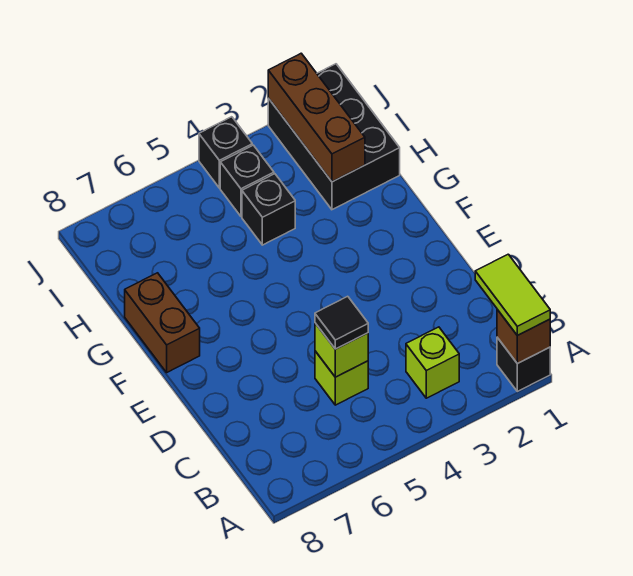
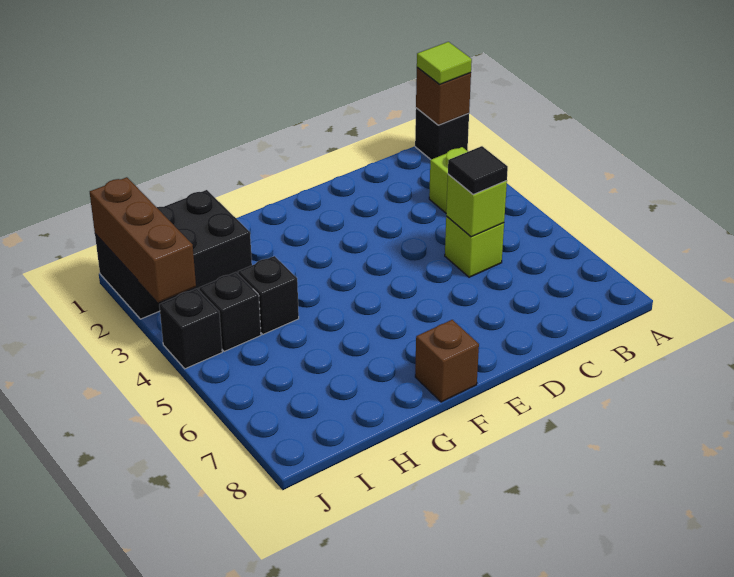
lime 1x2 tile [475,254,550,336] -> lime 1x1 tile [417,42,472,84]
brown 1x2 brick [125,273,200,372] -> brown 1x1 brick [415,320,479,402]
brown 1x3 brick [268,53,365,182] -> brown 1x3 brick turned to [90,177,196,302]

